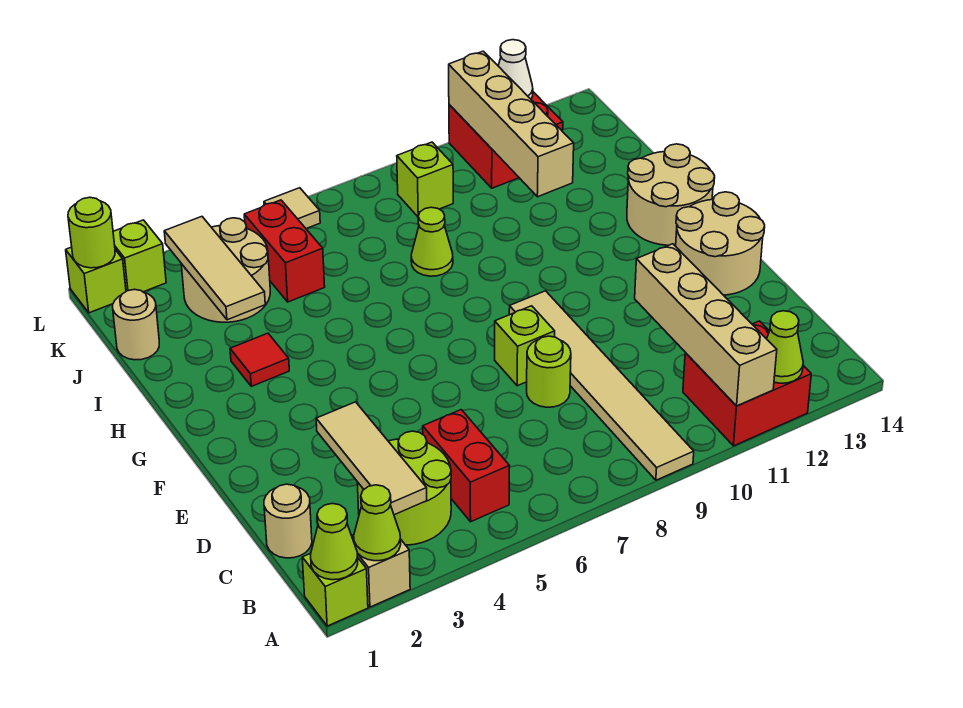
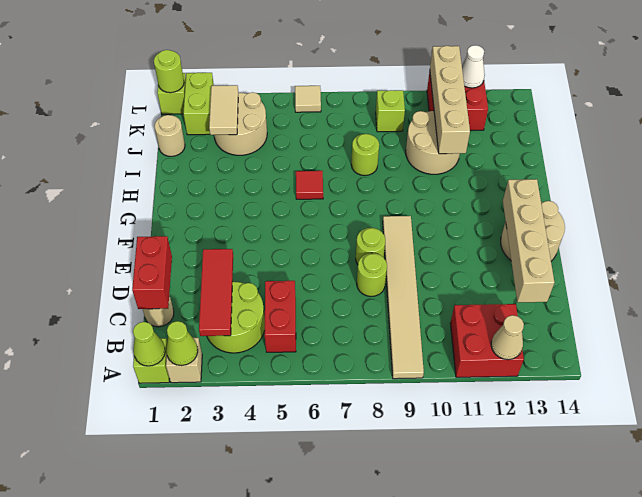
tan 1x4 brick [635,244,777,406] -> tan 1x4 brick moved to [503,179,554,302]
lime 1x1 cone [767,311,803,383] -> tan 1x1 cone [491,315,524,360]
tan 1x3 tile [316,402,427,515] -> red 1x3 tile [199,249,233,336]
lime 1x1 brick [495,306,555,386] -> lime 1x1 round brick [356,228,385,264]
tan 2x2 round brick [627,144,715,245] -> tan 2x2 round brick moved to [406,111,460,174]
red 1x1 tile [230,333,289,386] -> red 1x1 tile moved to [296,171,323,199]
tan 1x3 tile [164,217,265,320] -> tan 1x2 tile [209,85,238,135]
lime 1x1 cone [411,207,453,276] -> lime 1x1 round brick [351,134,379,175]
red 1x2 brick [244,200,325,302] -> red 1x2 brick moved to [132,236,172,309]
lime 1x1 brick [113,220,166,292] -> lime 1x2 brick [183,73,214,135]

